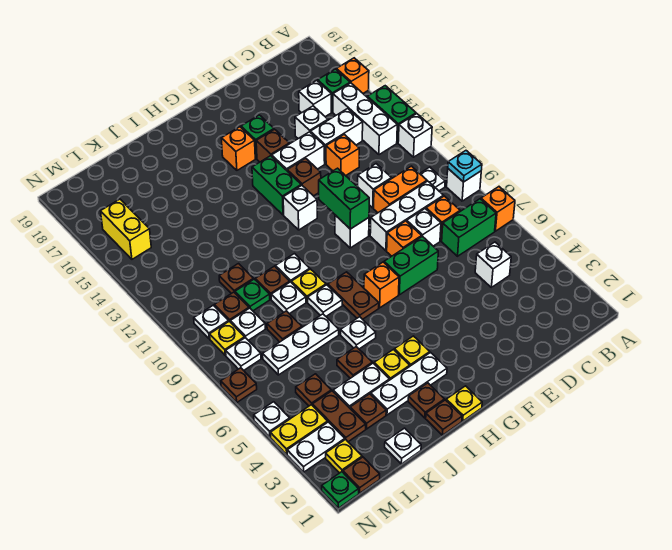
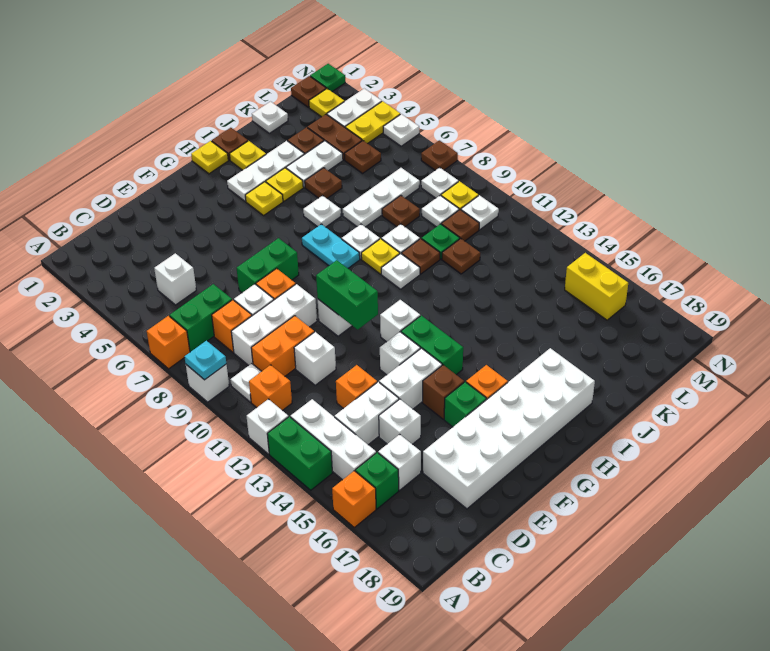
none -> white 2x6 brick [423,348,595,509]
brown 1x1 brick [287,158,321,196] -> white 1x1 brick [380,332,420,375]
orange 1x1 brick [364,262,399,308] -> orange 1x1 brick moved to [249,365,292,411]
brown 1x2 plate [328,272,379,319] -> cyan 1x2 plate [302,224,360,268]
brown 1x1 plate [408,383,445,418] -> yellow 1x1 plate [230,141,266,170]

